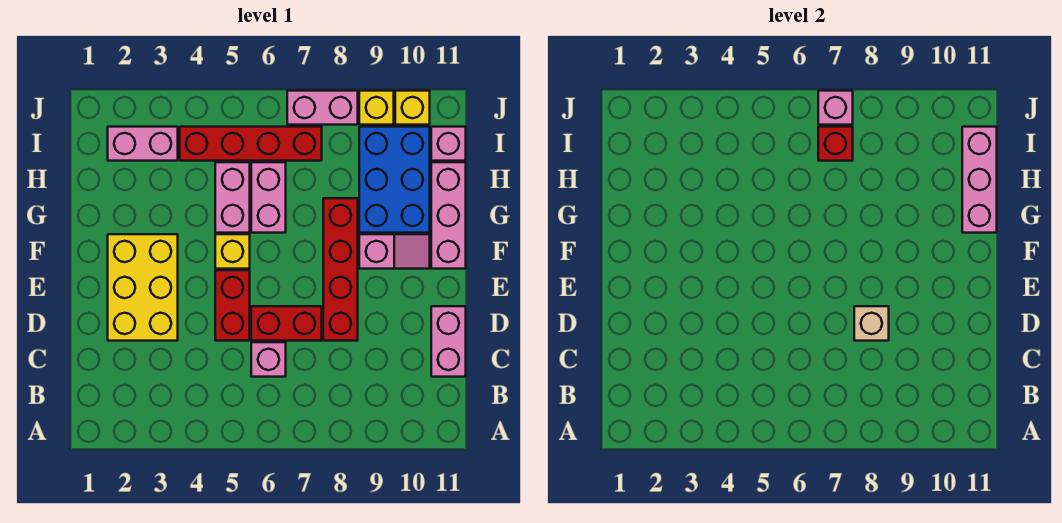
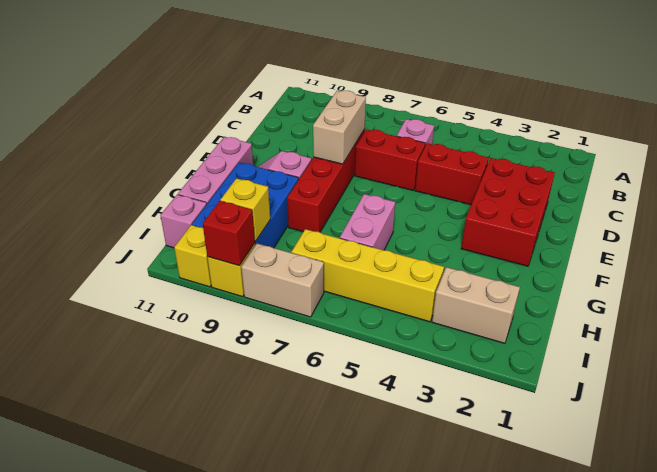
pink 1x2 brick [431,306,466,377] -> none
yellow 2x3 brick [108,234,178,341] -> red 2x3 brick [461,158,555,266]
red 1x2 brick [215,270,250,341] -> red 1x2 brick turned to [415,143,489,205]
tan 1x1 brick [854,306,889,341] -> tan 1x2 brick [313,91,366,164]
yellow 1x1 brick [215,234,250,269] -> yellow 1x1 brick moved to [220,178,270,241]
pink 1x2 brick [215,162,250,233] -> none
pink 1x3 brick [962,127,997,233] -> none
pink 1x2 brick [108,127,178,161] -> tan 1x2 brick [432,267,520,343]
red 1x4 brick [180,127,322,161] -> yellow 1x4 brick [291,229,444,322]
red 1x1 brick [818,127,853,161] -> red 1x1 brick moved to [203,201,255,266]
pink 1x2 brick [287,91,358,125] -> tan 1x2 brick [241,243,324,317]
pink 1x1 brick [818,91,853,125] -> none

